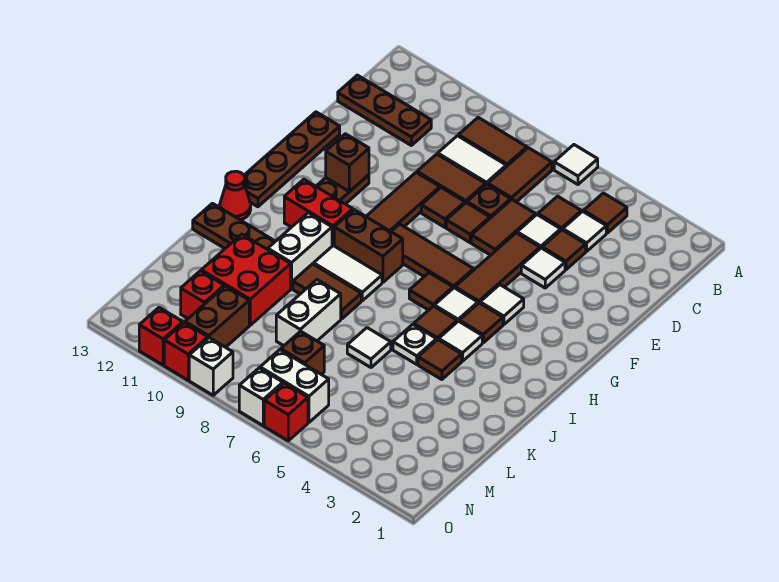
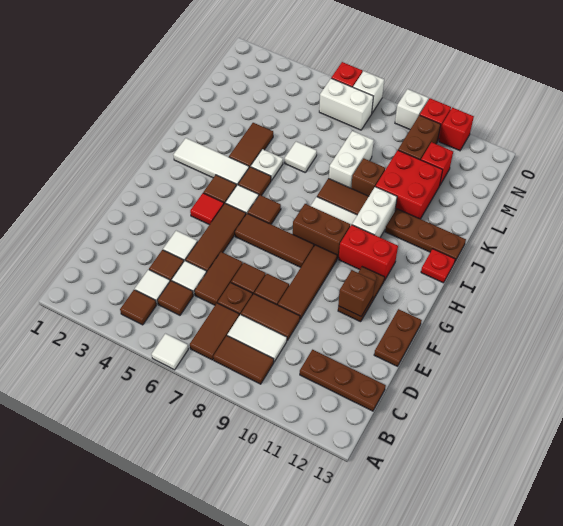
brown 1x4 plate [244,112,340,207] -> brown 1x2 plate [374,309,422,366]
white 1x1 tile [480,285,524,325] -> red 1x1 tile [190,193,224,225]
white 1x1 tile [439,321,482,361] -> white 1x3 tile [174,138,249,185]
red 1x1 cone [220,171,251,220] -> red 1x1 plate [421,249,455,283]
brown 1x1 tile [418,340,462,380] -> brown 1x2 tile [229,123,273,167]
brown 1x1 brick [281,331,324,374] -> brown 1x1 brick moved to [351,158,385,196]

